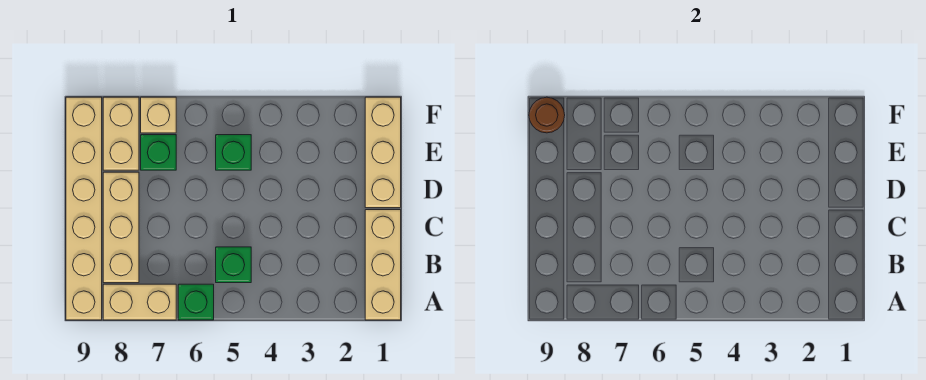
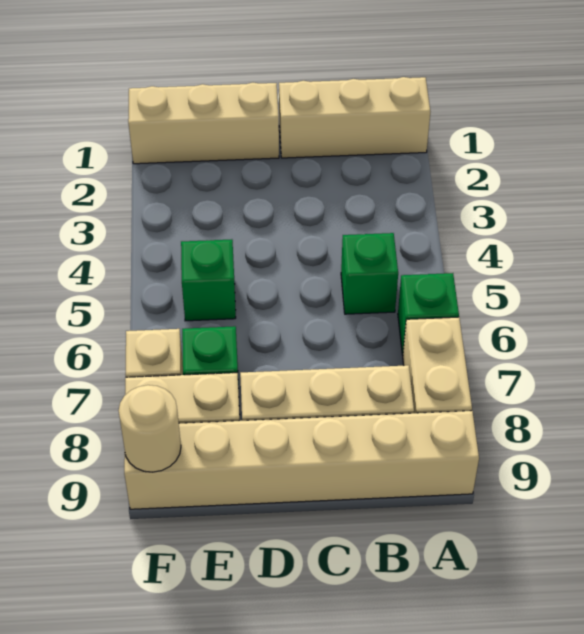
brown 1x1 round brick [529,97,565,133] -> tan 1x1 round brick [119,385,181,472]

